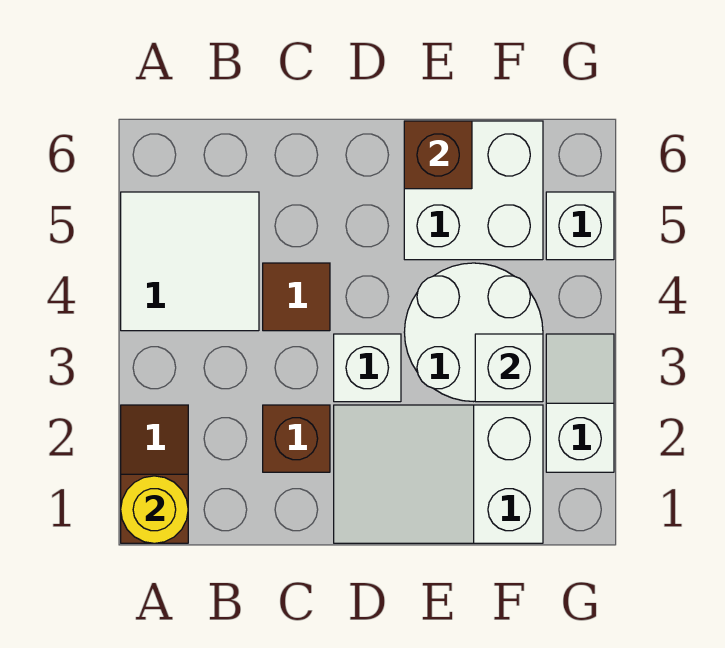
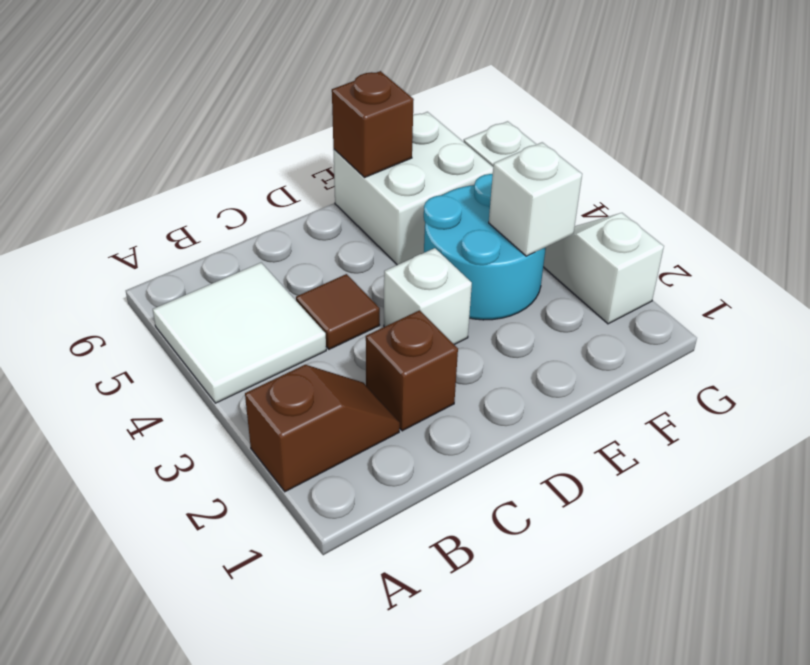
brown 1x2 slope [121,405,188,543] -> brown 1x2 slope turned to [245,365,400,492]
yellow 1x1 round brick [121,476,188,543] -> none
white 2x3 slope [334,405,543,543] -> none
white 2x2 round brick [404,263,543,402] -> cyan 2x2 round brick [424,174,546,320]

